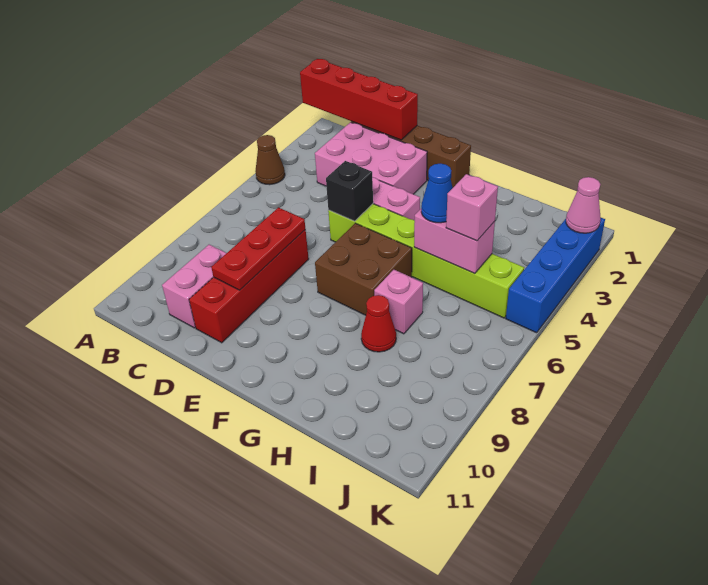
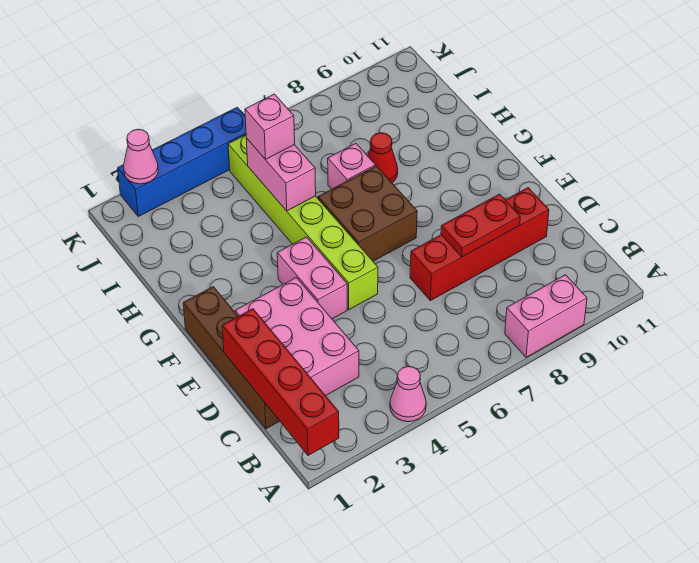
brown 1x1 cone [255,135,285,185] -> pink 1x1 cone [390,367,426,422]
pink 1x2 brick [162,245,226,328] -> pink 1x2 brick moved to [505,275,587,357]
red 1x3 plate [211,208,305,290] -> red 1x2 plate [441,194,520,257]
black 1x1 brick [326,161,373,221] -> none
blue 1x1 cone [421,164,453,223] -> none

